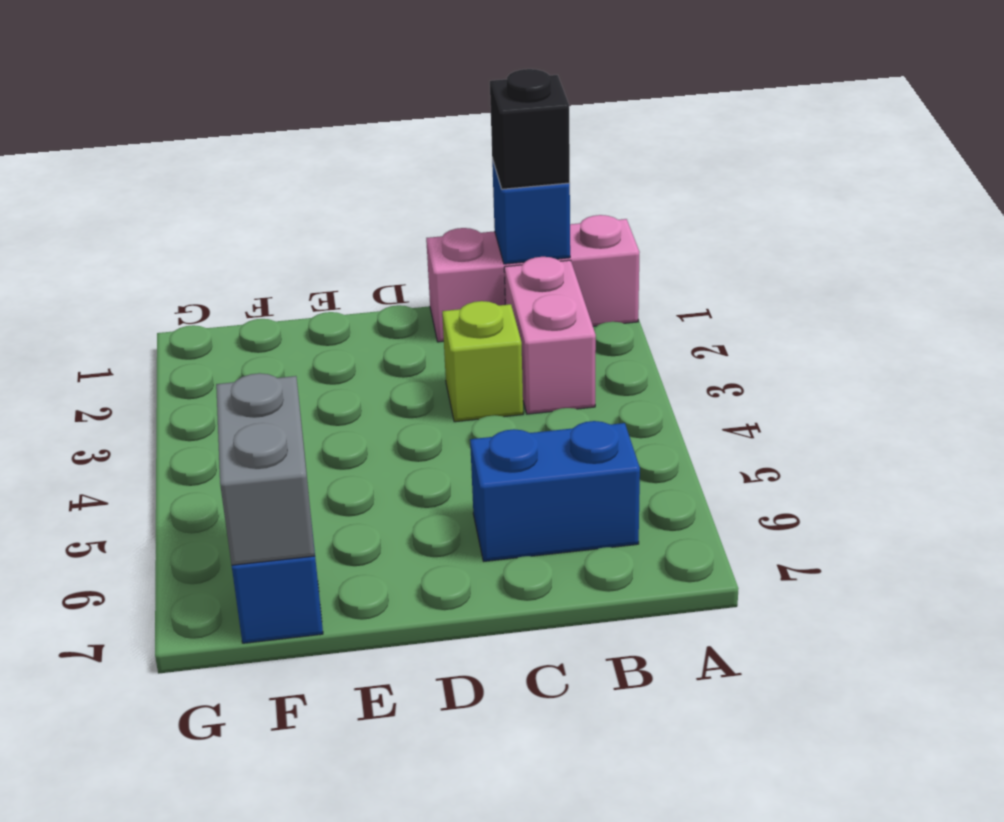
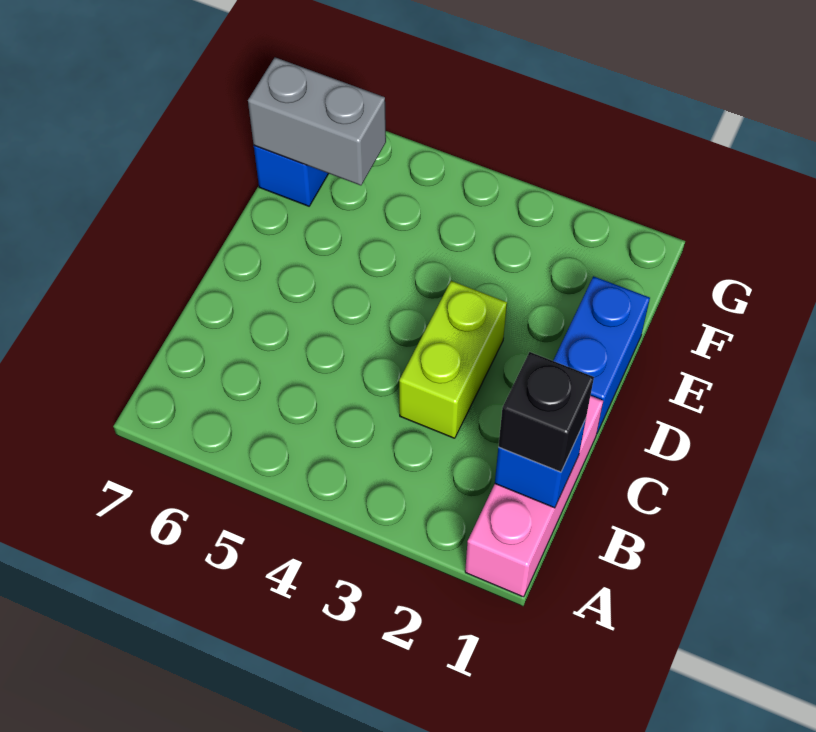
pink 1x2 brick [504,257,596,414] -> none
blue 1x2 brick [470,421,640,561] -> blue 1x2 brick moved to [553,276,650,433]
lime 1x1 brick [442,301,523,422] -> lime 1x2 brick [399,281,507,438]

